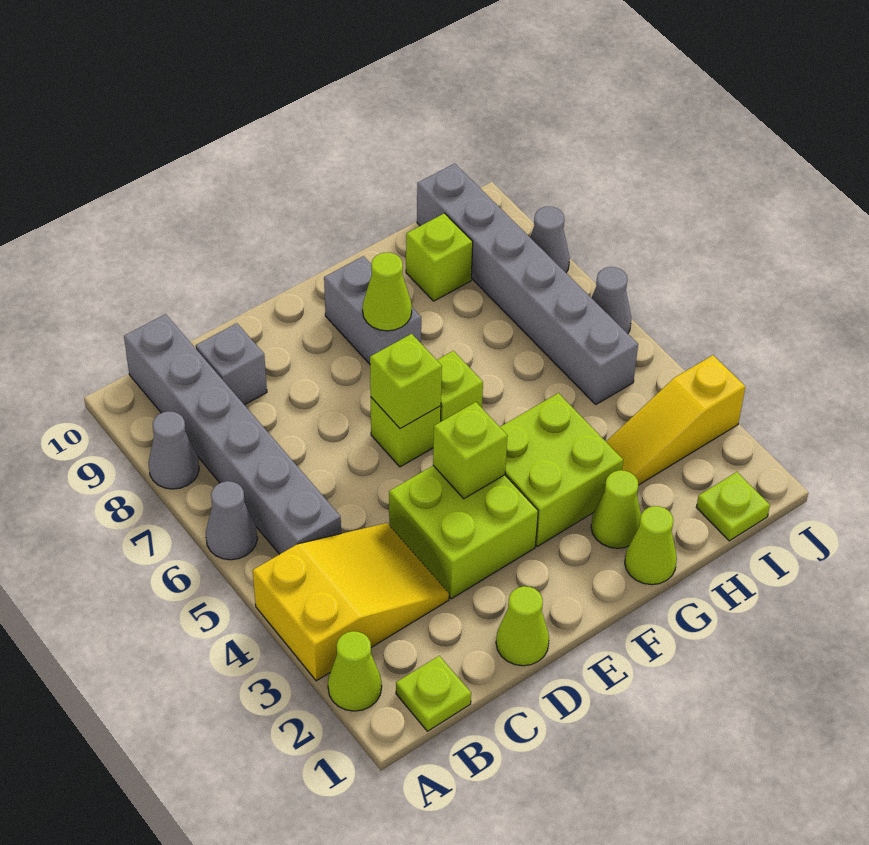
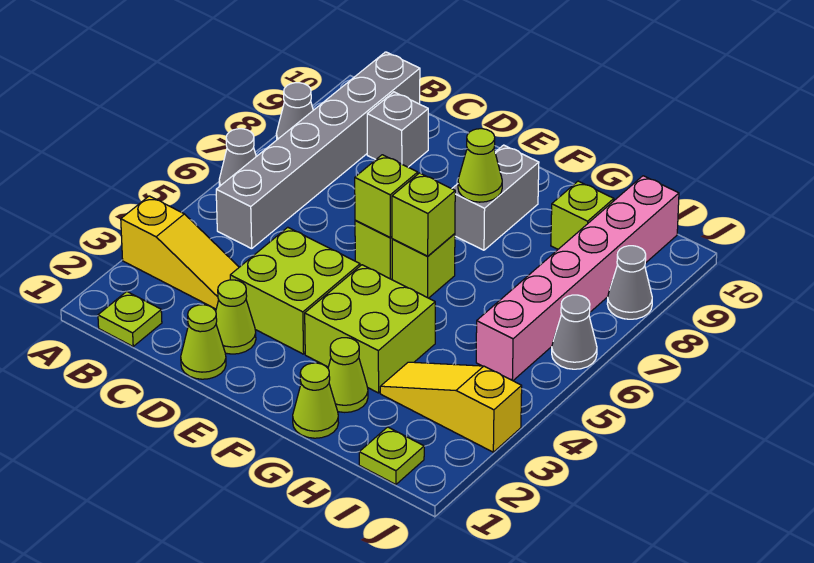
lime 1x1 cone [328,631,382,711] -> lime 1x1 cone moved to [216,280,256,354]
yellow 2x3 slope [253,523,449,681] -> yellow 1x3 slope [121,196,239,309]
lime 1x1 brick [433,402,508,499] -> lime 1x1 brick moved to [392,173,455,256]
grey 1x6 brick [417,163,638,404] -> pink 1x6 brick [476,176,679,381]

